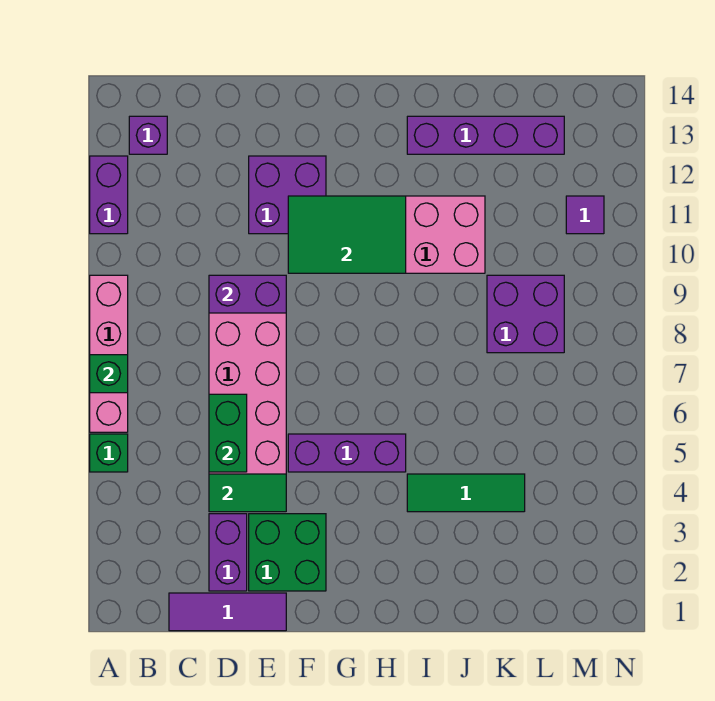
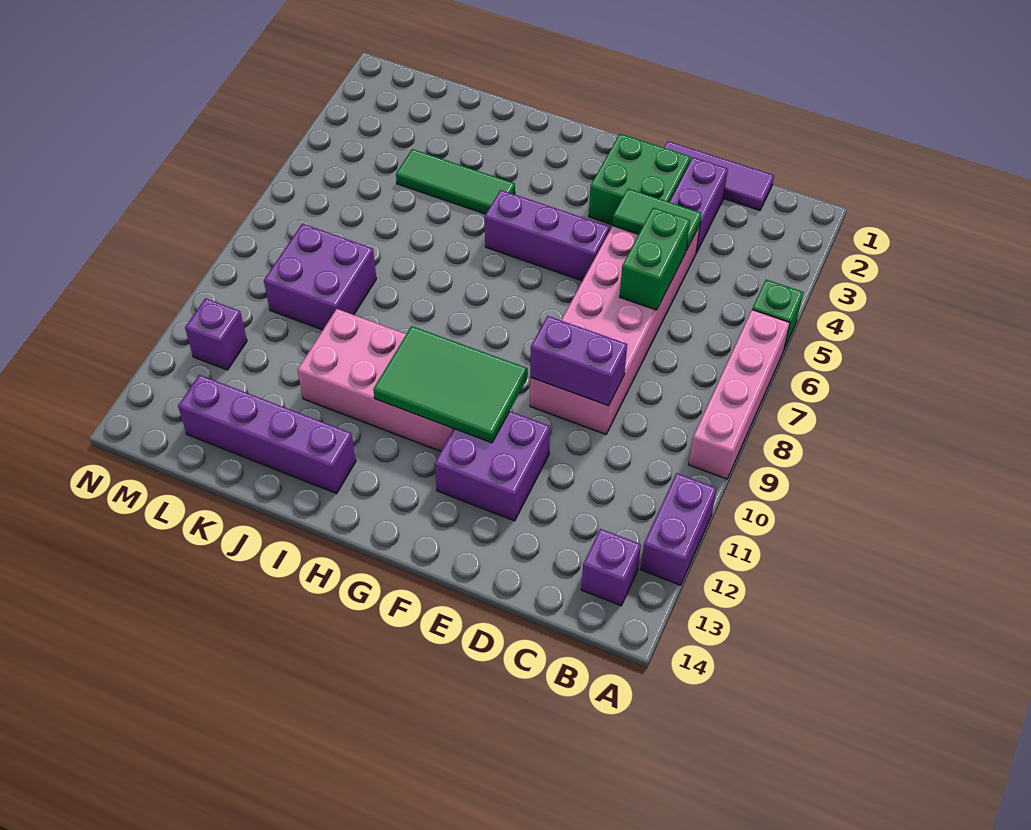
green 1x1 brick [90,355,128,393] -> none
purple 1x1 tile [566,196,604,234] -> purple 1x1 brick [185,298,247,370]

